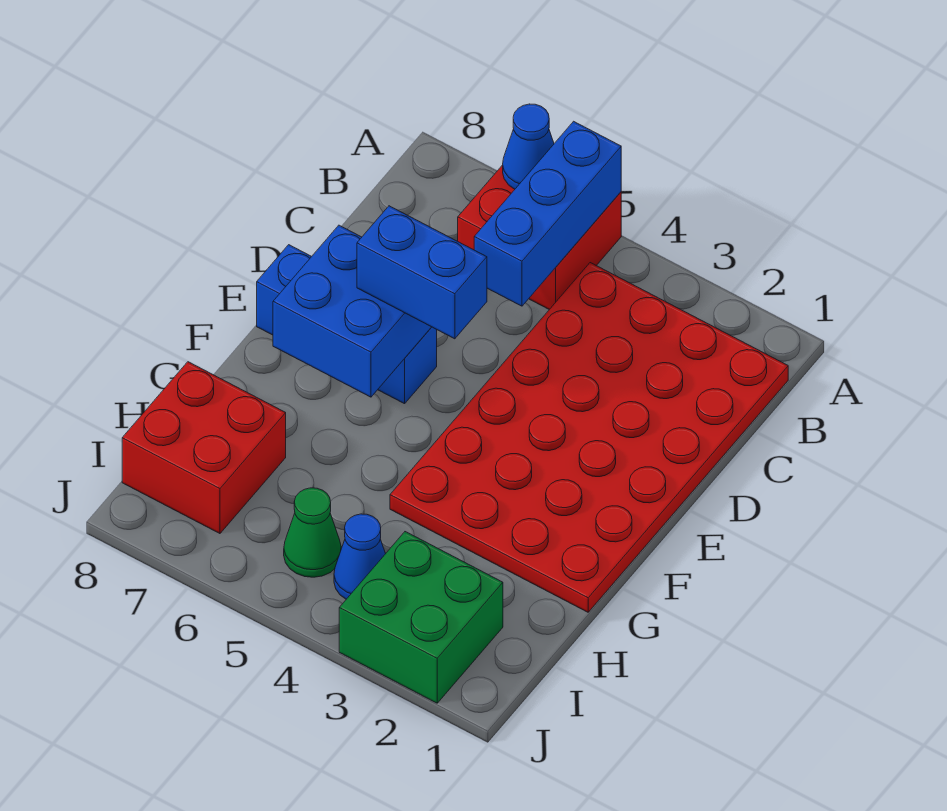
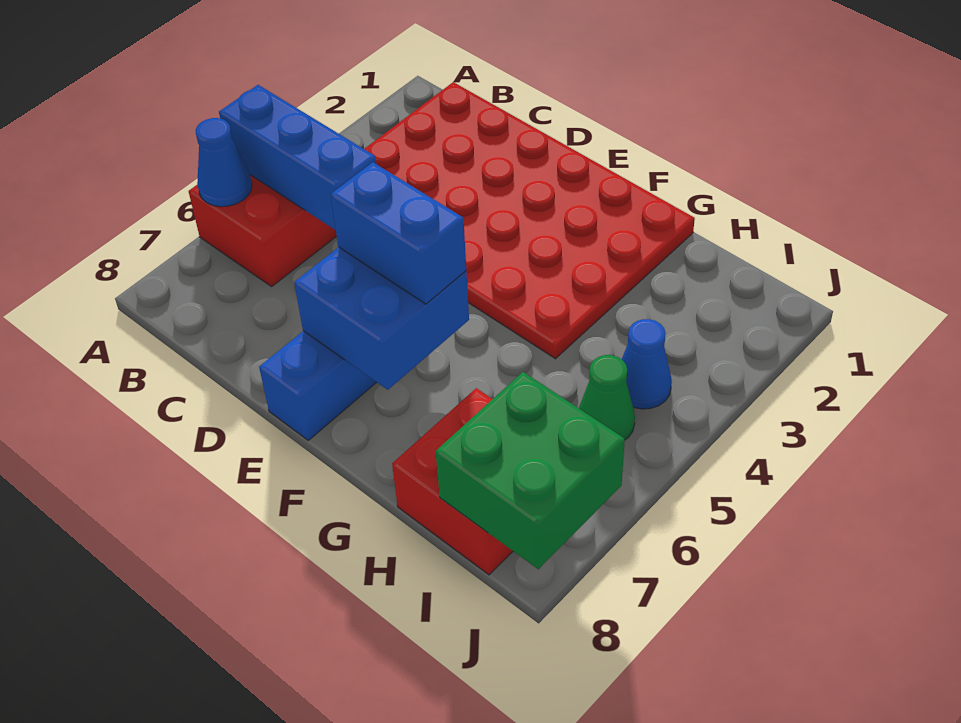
blue 1x2 brick [357,206,487,339] -> blue 1x2 brick turned to [331,162,466,304]
green 2x2 brick [339,532,503,703] -> green 2x2 brick moved to [436,372,625,569]

